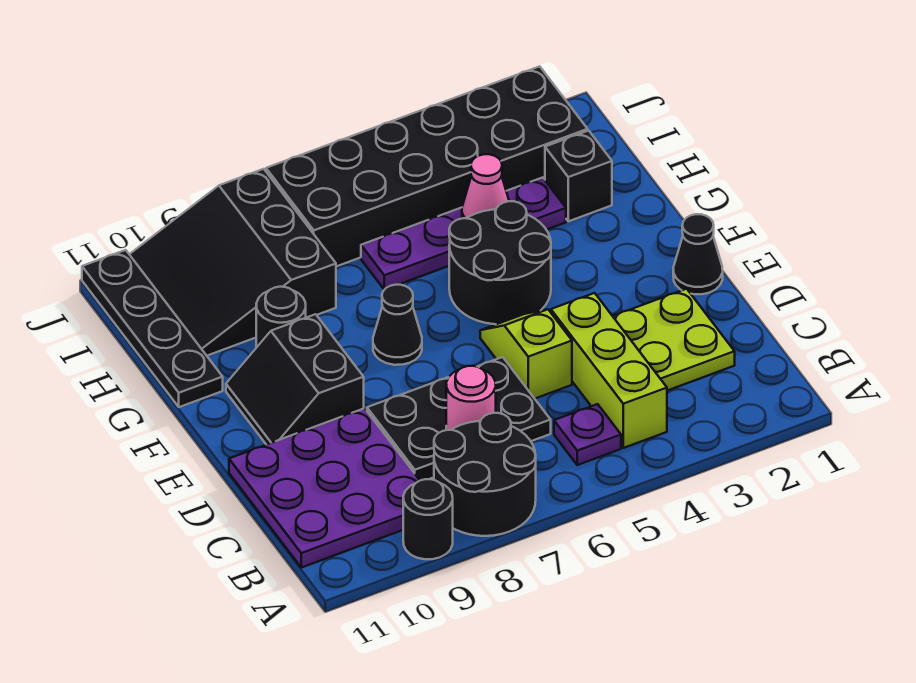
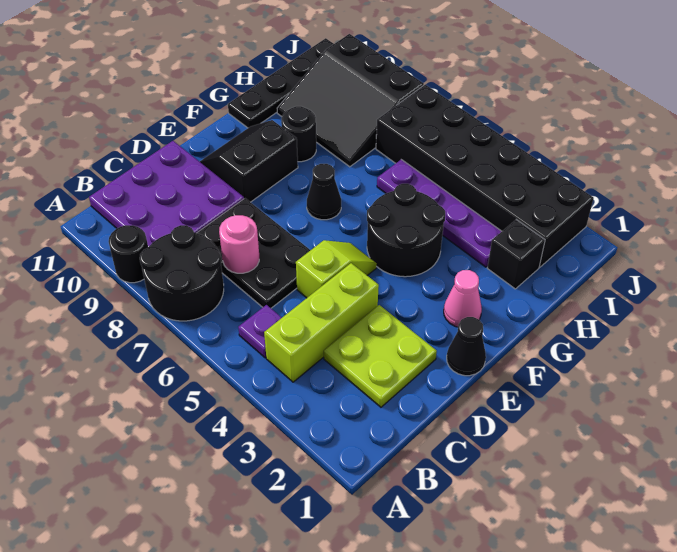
pink 1x1 cone [462,154,509,218] -> pink 1x1 cone moved to [444,270,482,327]
black 3x3 slope [129,169,336,356] -> black 3x3 slope turned to [277,34,424,167]

